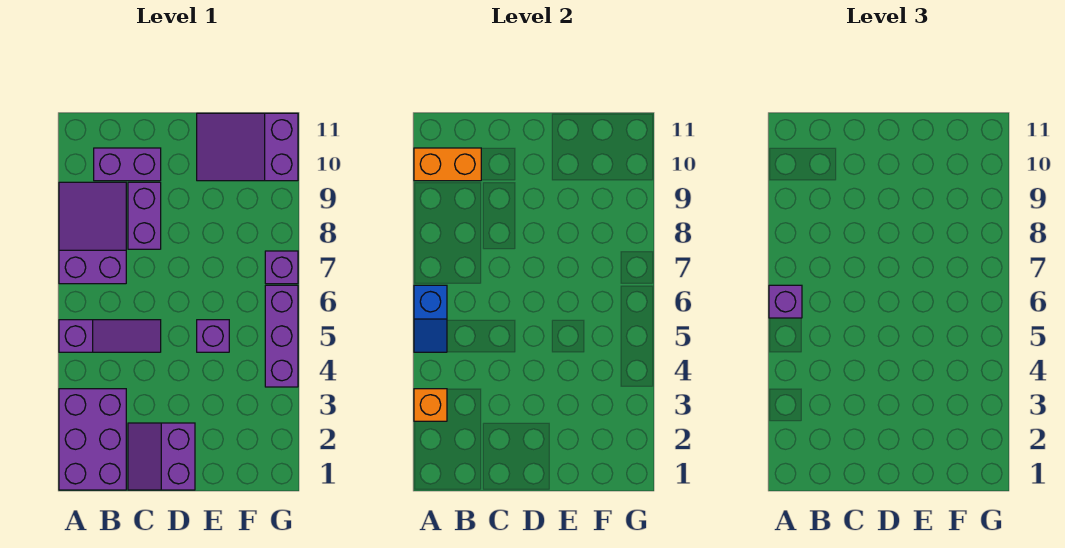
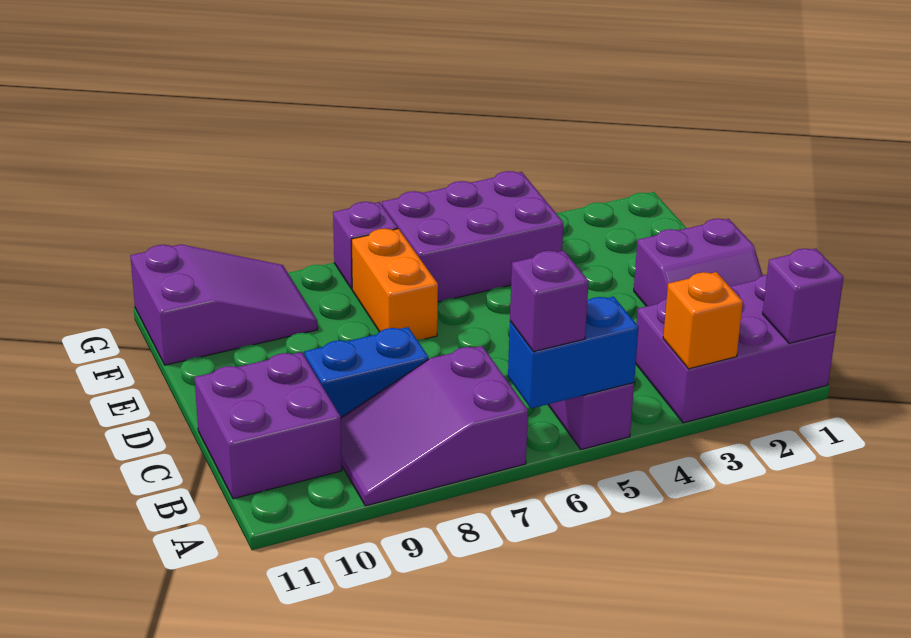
blue 1x2 slope [414,285,447,352] -> blue 1x2 brick [508,297,639,408]
orange 1x2 brick [414,148,481,181] -> orange 1x2 brick moved to [352,229,438,340]
purple 1x2 brick [94,148,161,181] -> purple 2x2 brick [194,352,342,499]
purple 1x2 brick [128,182,161,249] -> blue 1x2 brick [304,327,429,417]
purple 1x1 brick [197,320,229,352] -> purple 1x1 brick moved to [763,249,844,343]
purple 2x3 slope [197,113,298,181] -> purple 2x3 slope turned to [130,244,318,365]
purple 1x3 brick [265,285,298,387] -> purple 2x3 brick [382,171,564,302]

